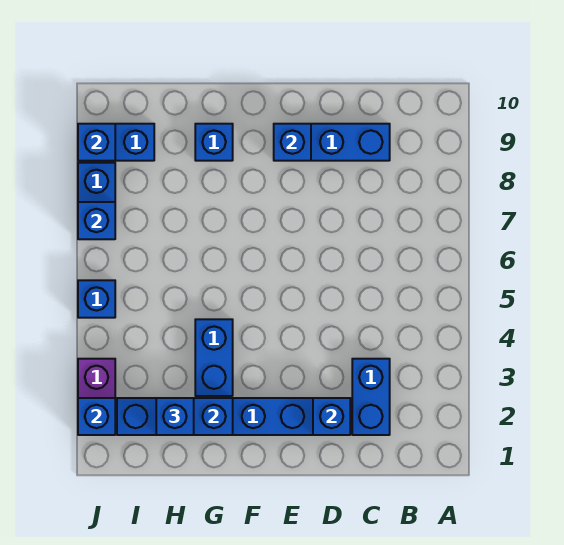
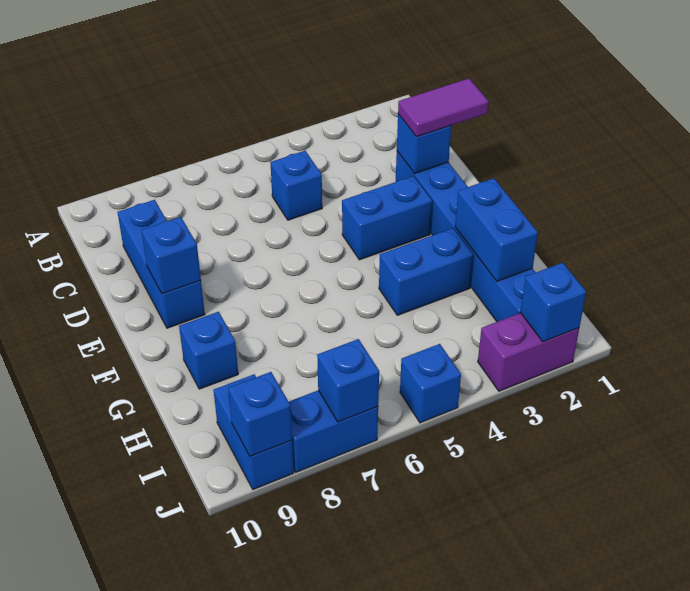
blue 1x2 brick [352,359,390,435] -> blue 1x2 brick moved to [342,176,432,260]
none -> purple 1x2 tile [398,78,489,137]
blue 1x1 brick [156,398,194,435] -> blue 1x1 brick moved to [270,151,322,220]

